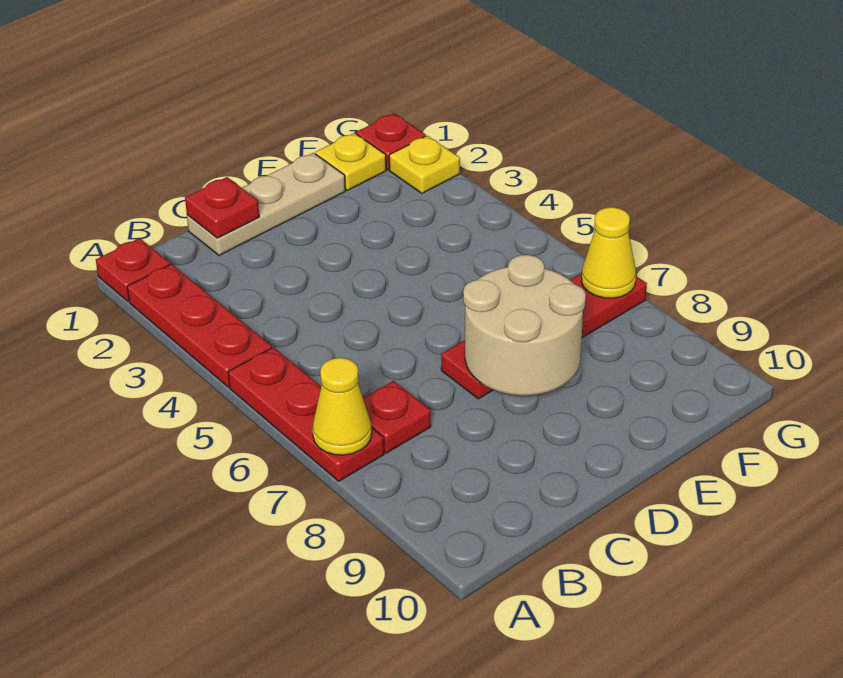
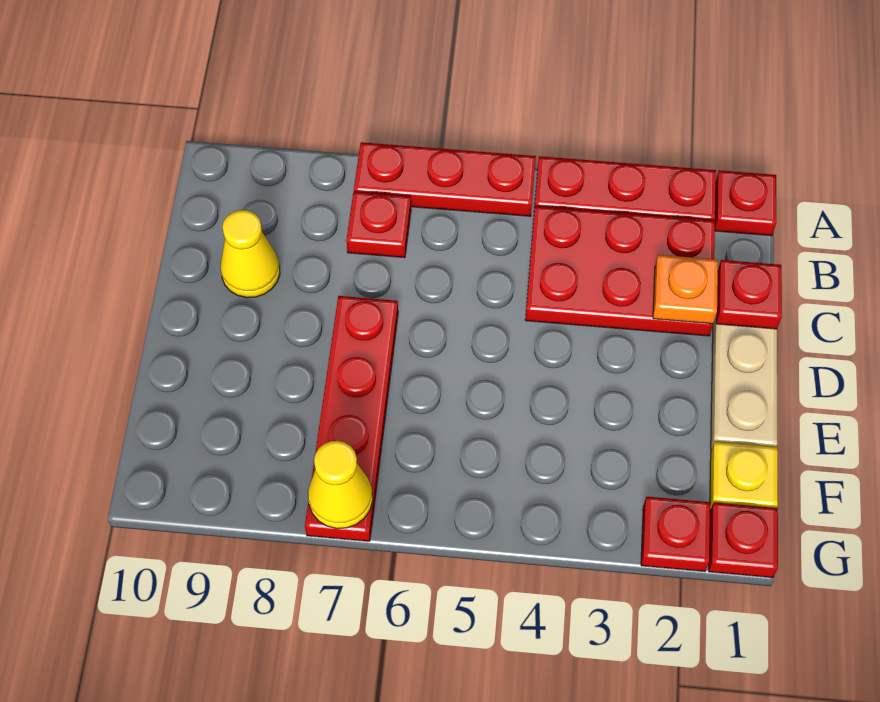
yellow 1x1 cone [312,358,372,455] -> yellow 1x1 cone moved to [221,210,280,298]
none -> red 2x3 plate [525,206,715,336]
none -> orange 1x1 plate [653,255,718,324]
tan 2x2 round brick [463,255,586,396] -> none
yellow 1x1 plate [389,136,460,193] -> red 1x1 plate [641,497,710,572]

